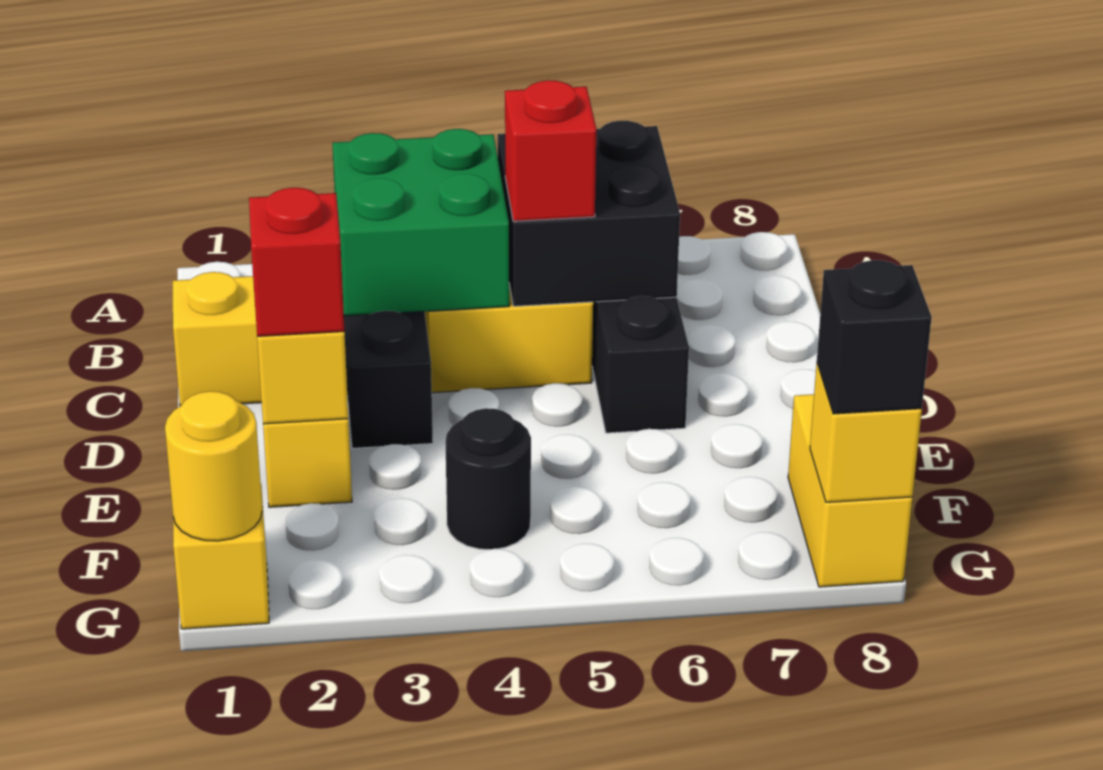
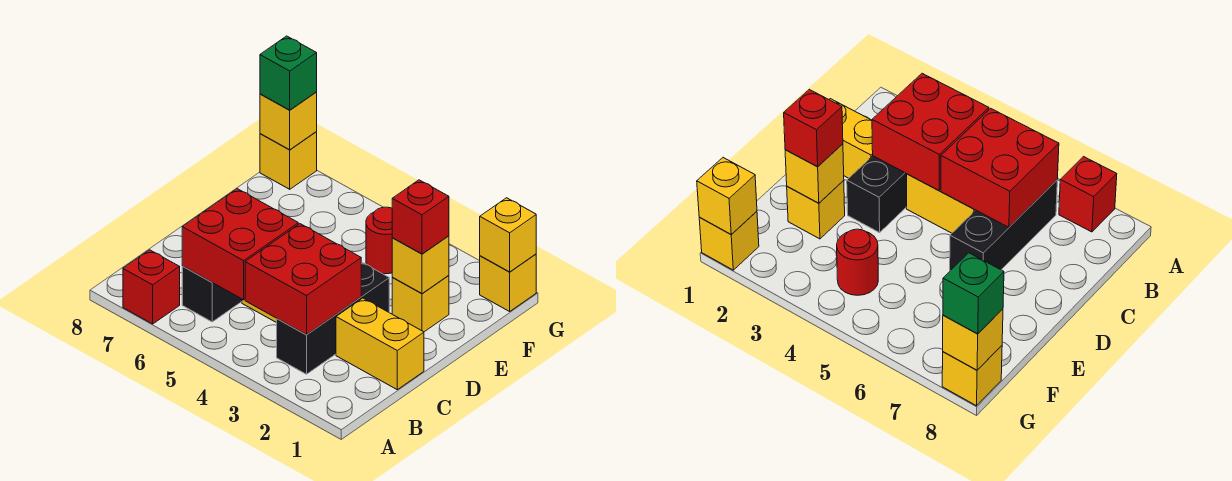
green 2x2 brick [332,129,509,316] -> red 2x2 brick [245,224,361,335]
black 2x2 brick [498,121,680,306] -> red 2x2 brick [182,189,298,300]
red 1x1 brick [505,80,596,221] -> red 1x1 brick moved to [123,250,180,324]
black 1x1 round brick [445,408,531,549] -> red 1x1 round brick [366,207,392,274]
yellow 1x2 brick [788,394,912,587] -> yellow 1x1 brick [260,132,317,189]
yellow 1x1 round brick [165,391,262,541] -> yellow 1x1 brick [480,198,536,272]
black 1x1 brick [817,260,932,414] -> green 1x1 brick [260,36,317,110]

